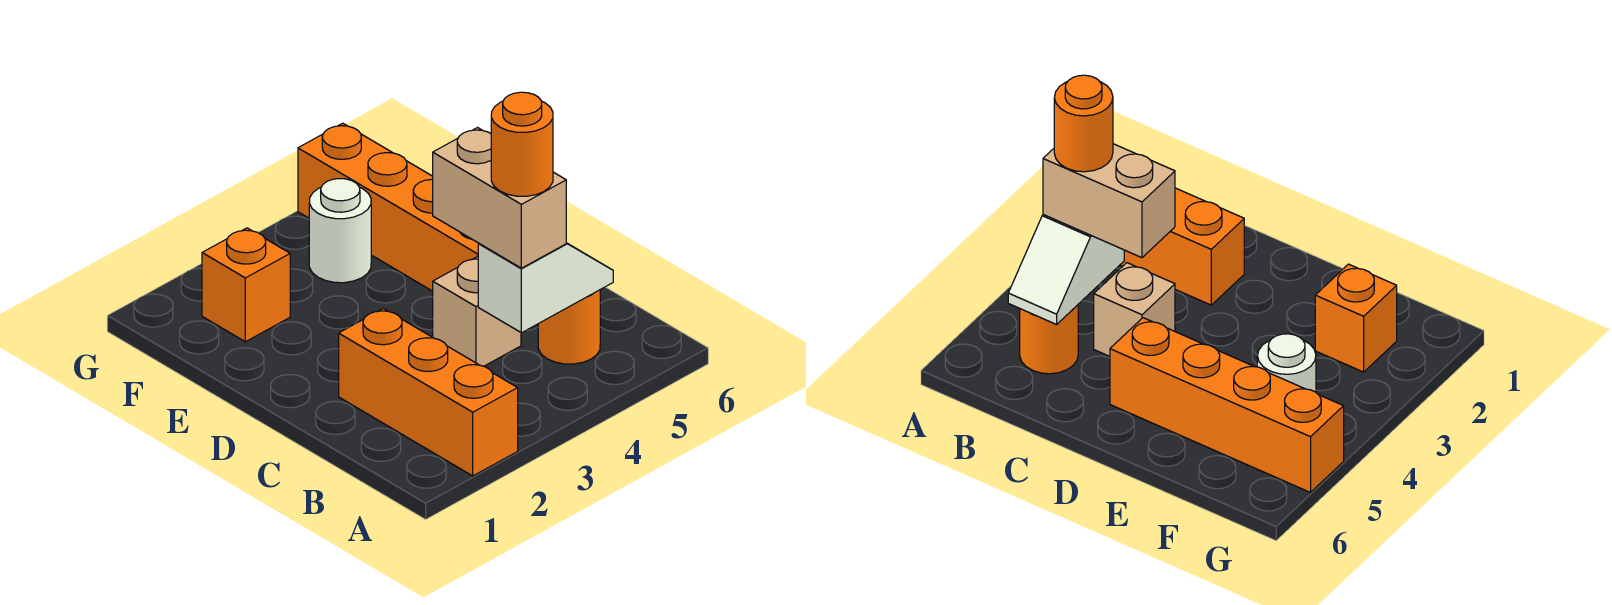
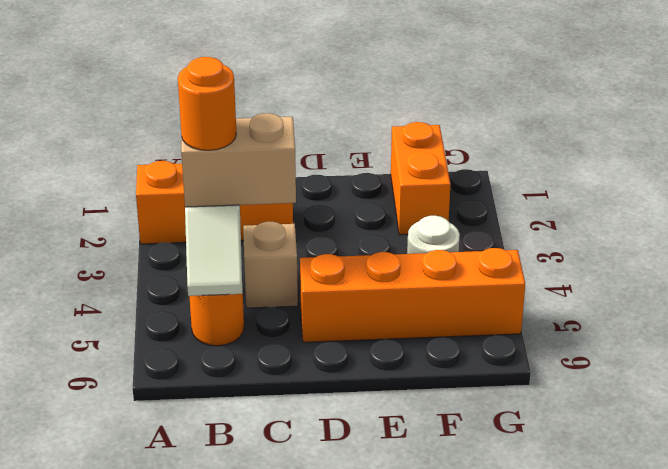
orange 1x1 brick [202,228,290,342] -> orange 1x2 brick [391,122,450,235]

